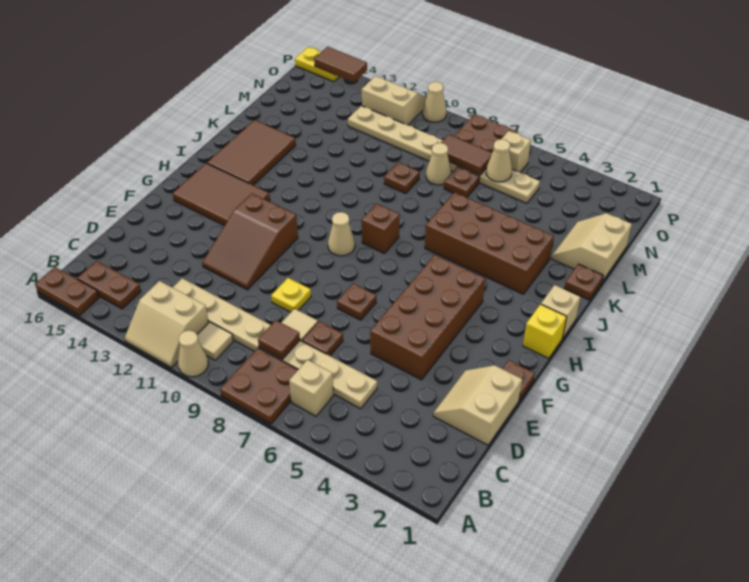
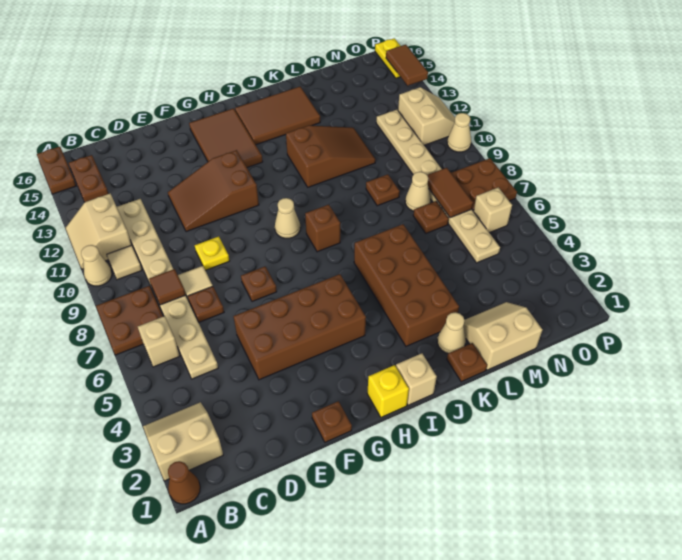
none -> brown 1x1 cone [168,461,200,504]
tan 2x2 slope [433,365,522,445] -> tan 2x2 slope moved to [143,402,223,481]
none -> brown 2x3 slope [286,126,375,187]
tan 1x1 cone [486,139,512,182] -> tan 1x1 cone moved to [437,312,466,353]

